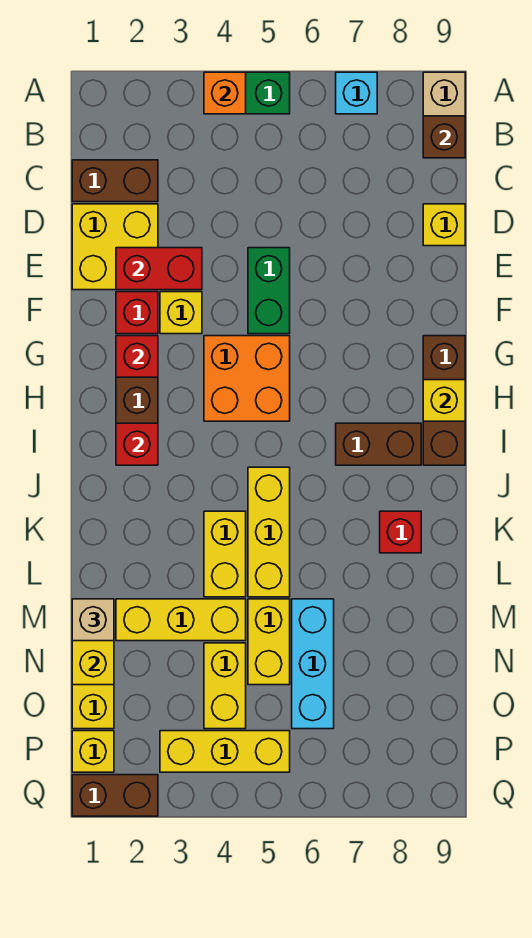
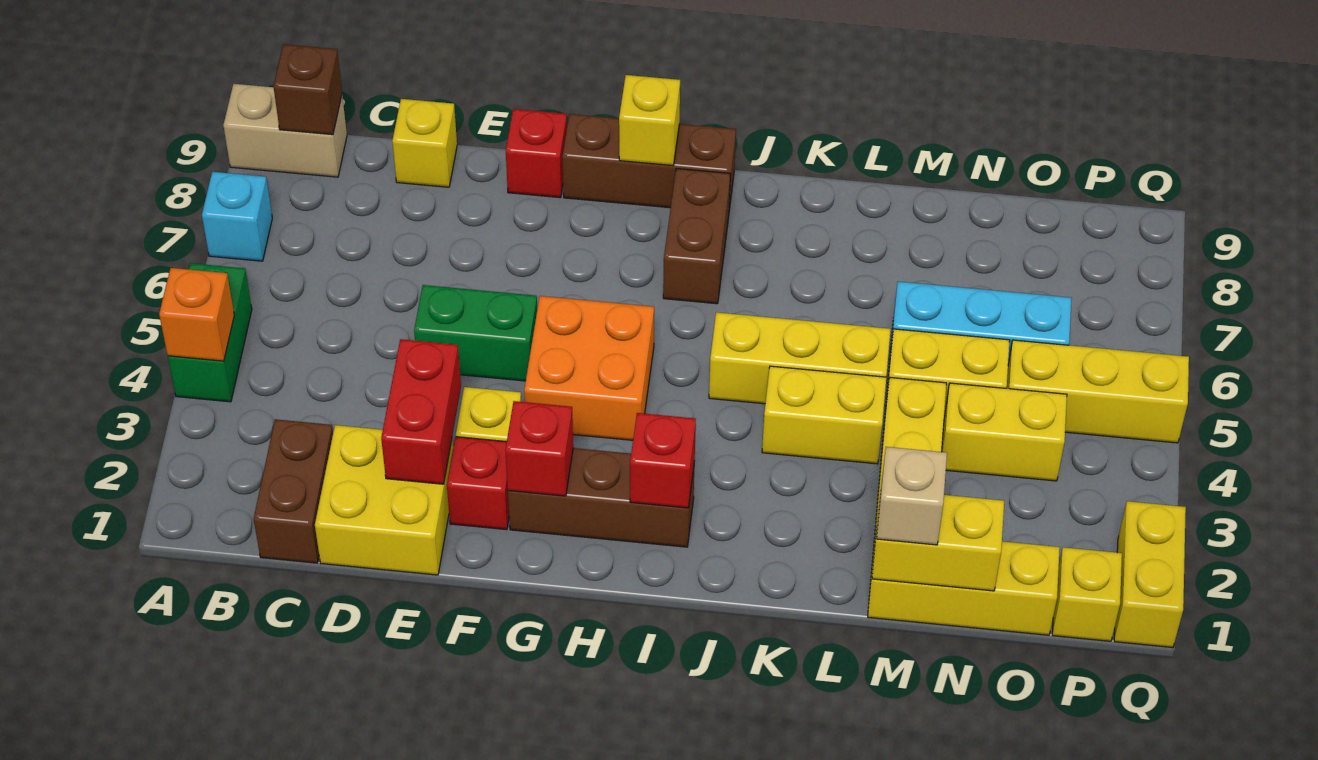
red 1x1 brick [380,511,421,553] -> red 1x1 brick moved to [506,109,567,198]
yellow 1x3 brick [160,731,290,772] -> yellow 1x3 brick turned to [1007,340,1189,443]
brown 1x2 brick [72,775,158,816] -> yellow 1x2 brick [1114,501,1186,648]

